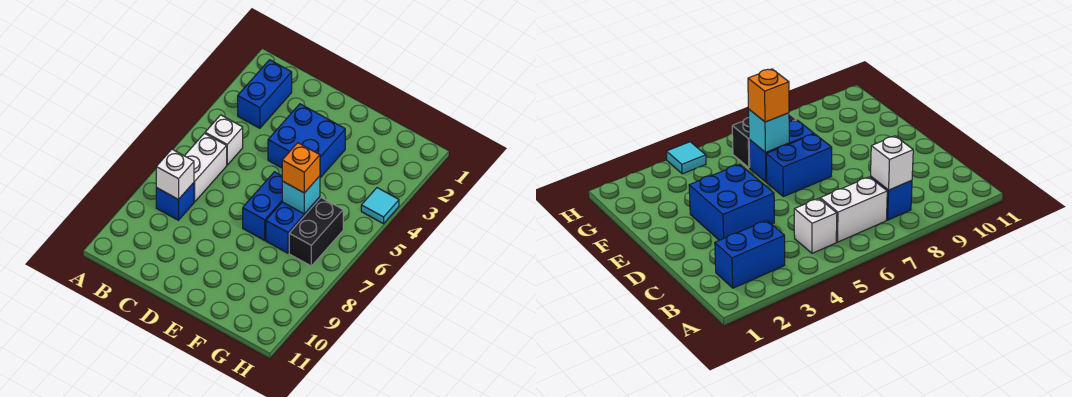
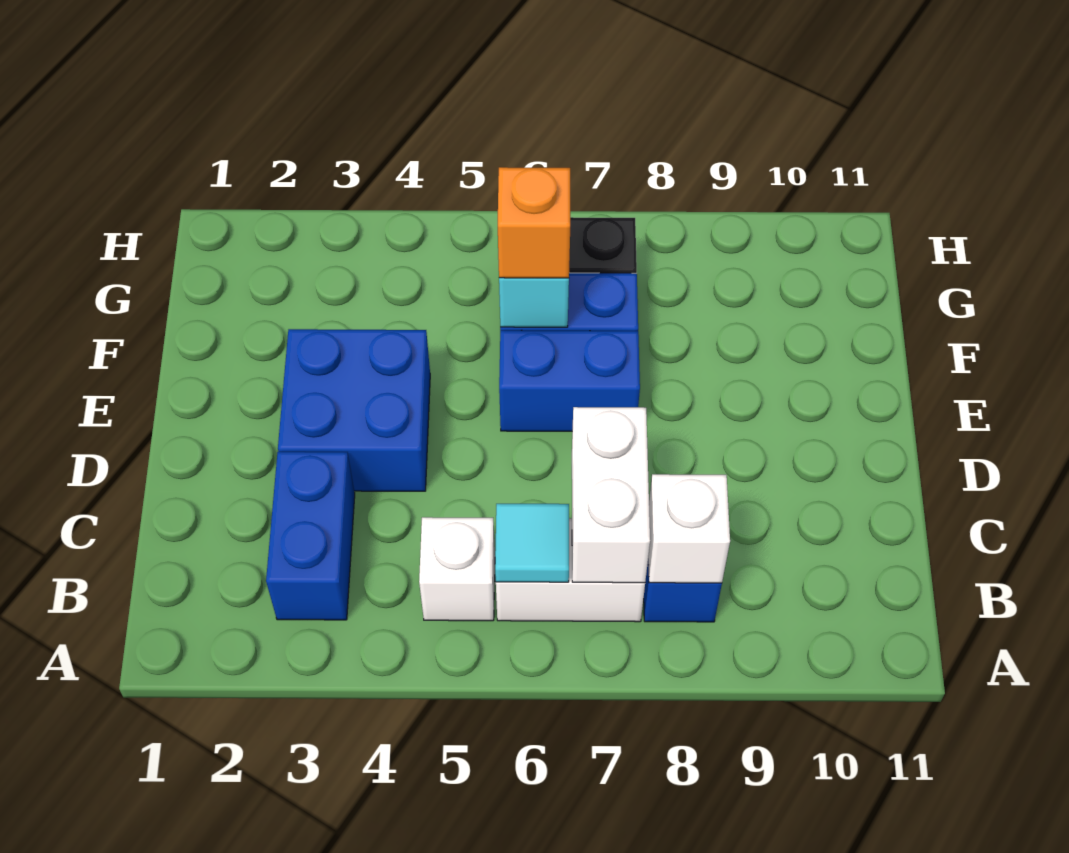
blue 1x2 brick [238,60,292,128] -> blue 1x2 brick turned to [266,452,355,620]
none -> white 1x2 brick [572,407,650,583]
cyan 1x1 tile [361,188,399,224] -> cyan 1x1 tile moved to [495,504,569,582]

